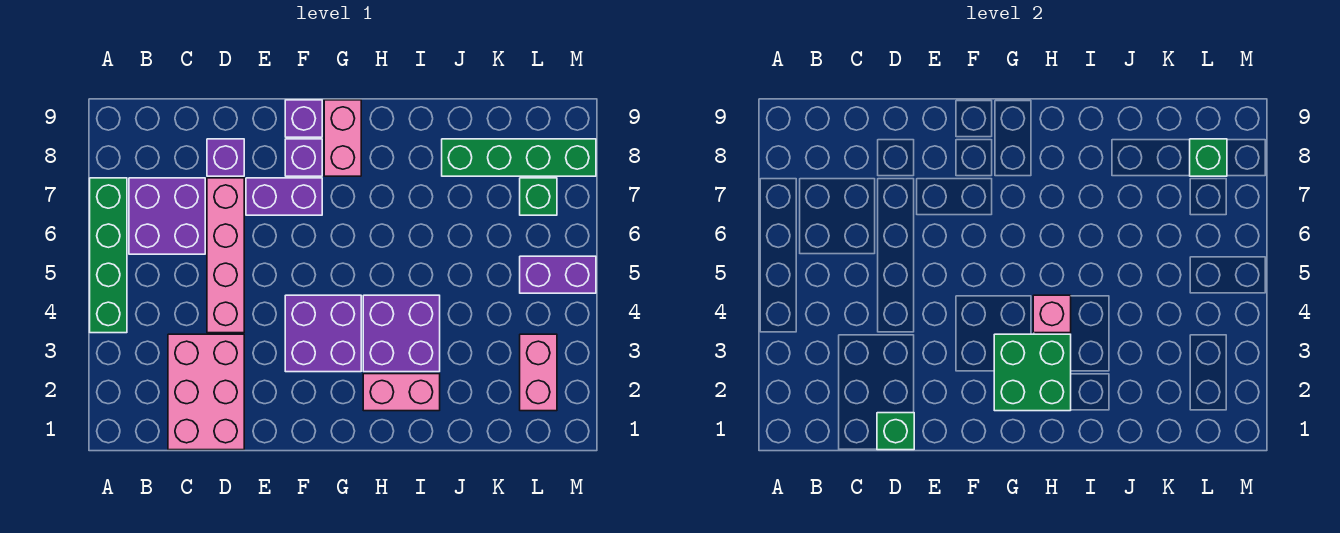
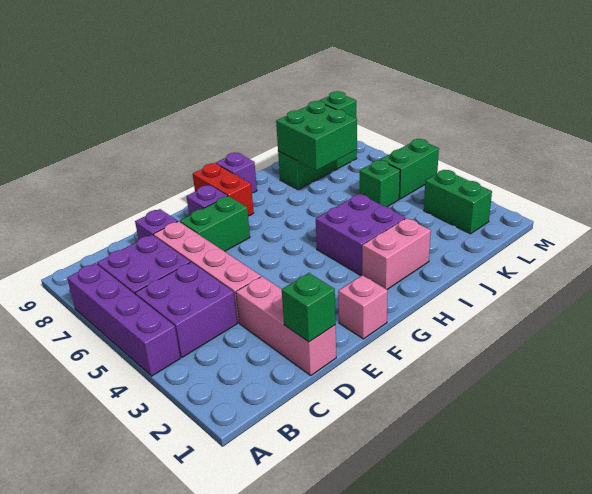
green 1x4 brick [90,178,127,333] -> purple 1x4 brick [67,263,180,376]
pink 2x3 brick [168,334,244,450] -> pink 1x3 brick [236,276,336,375]
purple 1x2 brick [246,178,322,215] -> green 1x2 brick [180,196,250,251]
purple 2x2 brick [285,295,361,372] -> purple 2x2 brick moved to [135,262,237,357]
purple 1x1 brick [285,100,322,137] -> purple 1x1 brick moved to [216,153,257,193]
green 2x2 brick [994,334,1071,411] -> green 2x2 brick moved to [276,101,357,170]
pink 1x2 brick [324,100,361,176] -> red 1x2 brick [193,163,254,216]
pink 1x1 brick [1033,295,1071,333] -> pink 1x1 brick moved to [338,275,388,339]
green 1x4 brick [442,139,596,176] -> green 1x3 brick [278,150,357,190]
pink 1x2 brick [520,334,557,411] -> green 1x2 brick [424,170,492,234]
purple 1x2 brick [520,256,596,293] -> green 1x2 brick [380,139,439,199]
green 1x1 brick [520,178,557,215] -> green 1x1 brick moved to [360,160,400,207]

